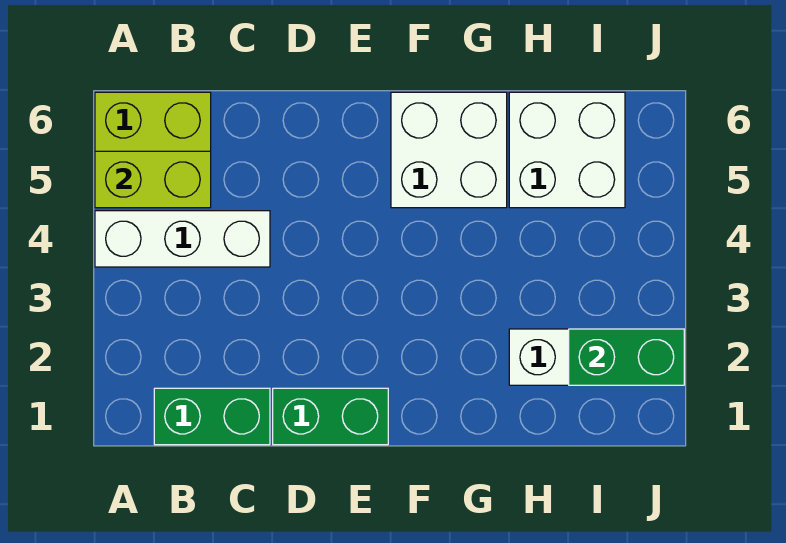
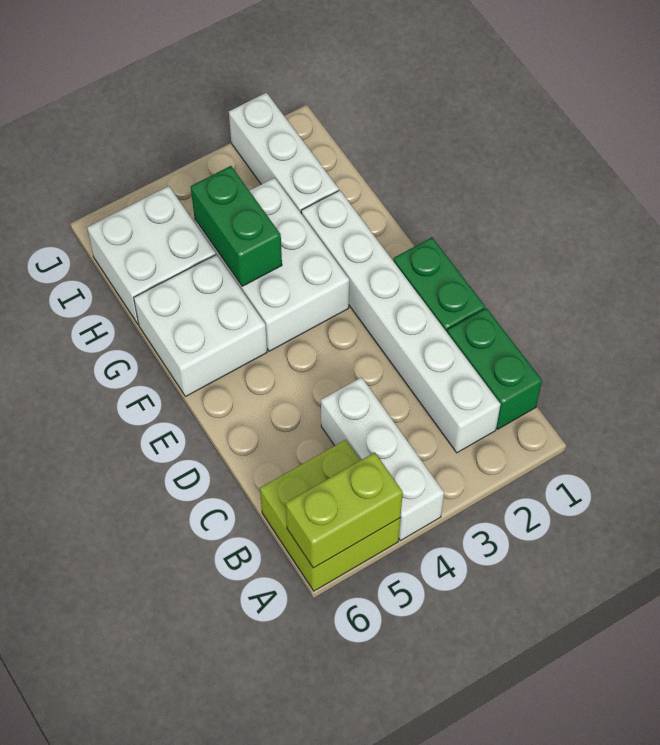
lime 1x2 brick [95,151,211,208] -> lime 1x2 brick turned to [286,452,403,568]
none -> white 1x6 brick [301,190,501,453]
none -> white 2x3 brick [195,178,349,351]
green 1x2 brick [569,329,684,385] -> green 1x2 brick moved to [191,166,282,286]

